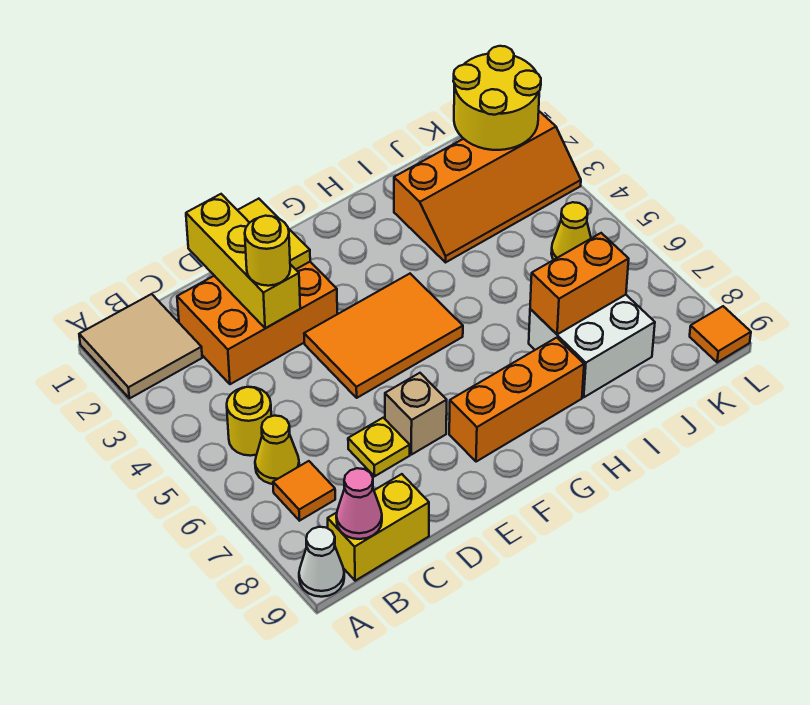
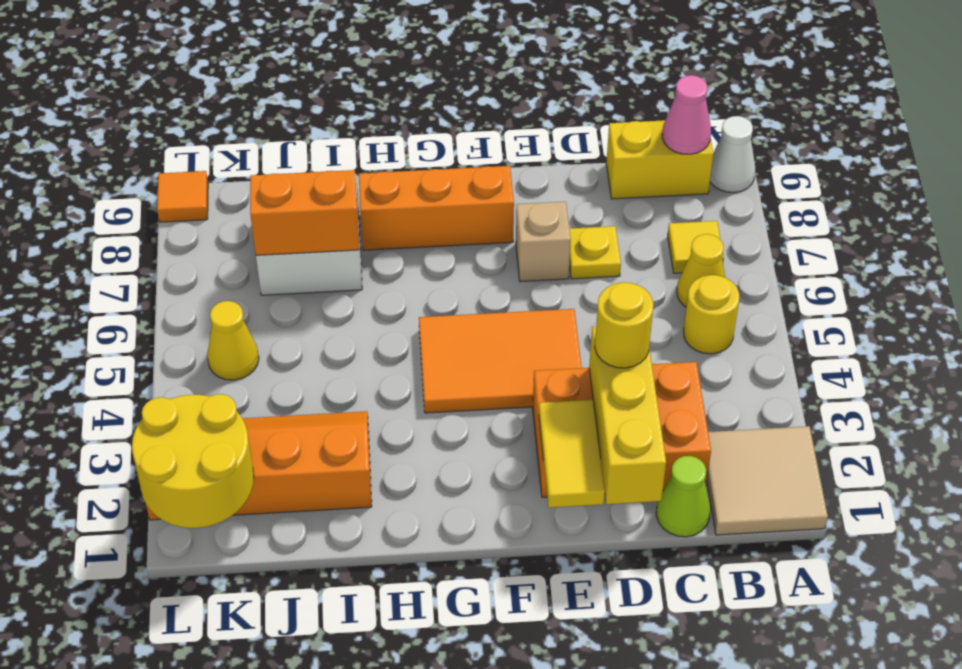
orange 1x1 tile [273,461,335,521] -> yellow 1x1 tile [668,221,724,273]
none -> lime 1x1 cone [656,456,710,537]

